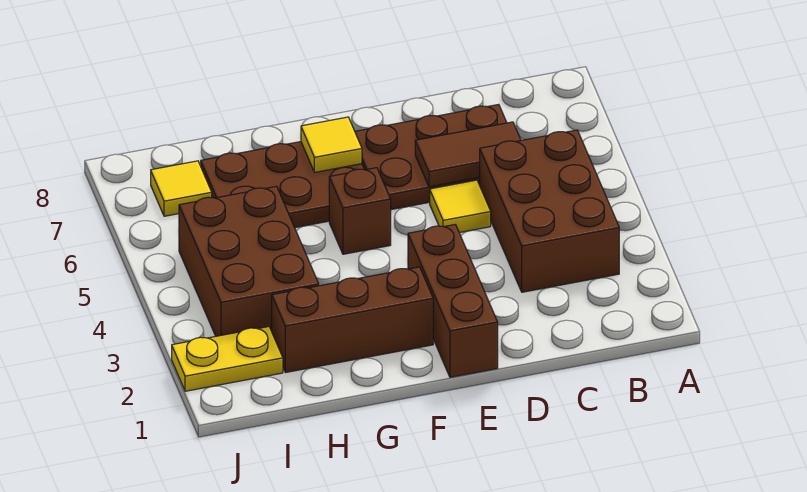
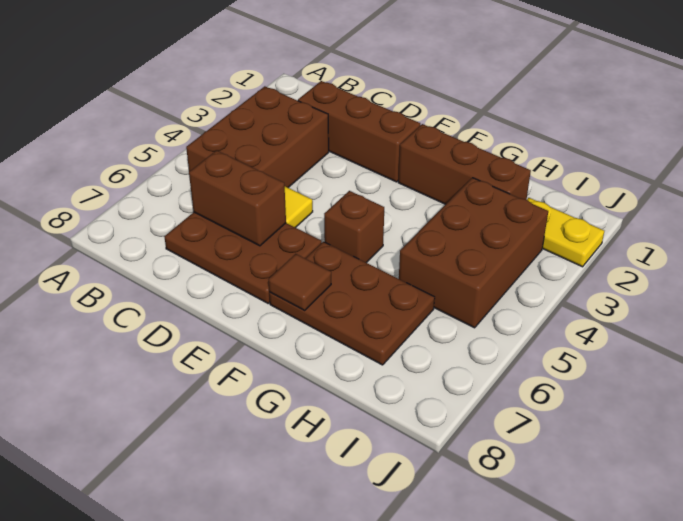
brown 1x2 tile [415,122,521,187] -> brown 1x2 brick [189,150,286,246]
brown 1x3 brick [408,225,498,377] -> brown 1x3 brick turned to [298,81,420,182]
yellow 1x1 tile [301,117,362,172] -> brown 1x1 tile [268,254,331,311]
yellow 1x1 tile [151,161,212,216] -> none

